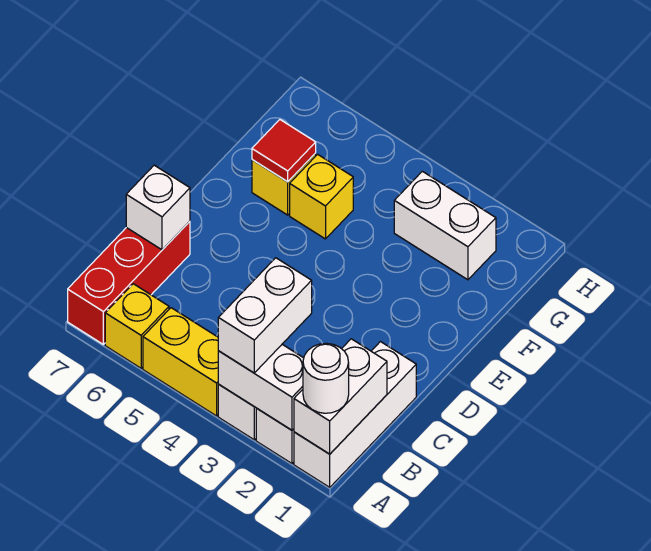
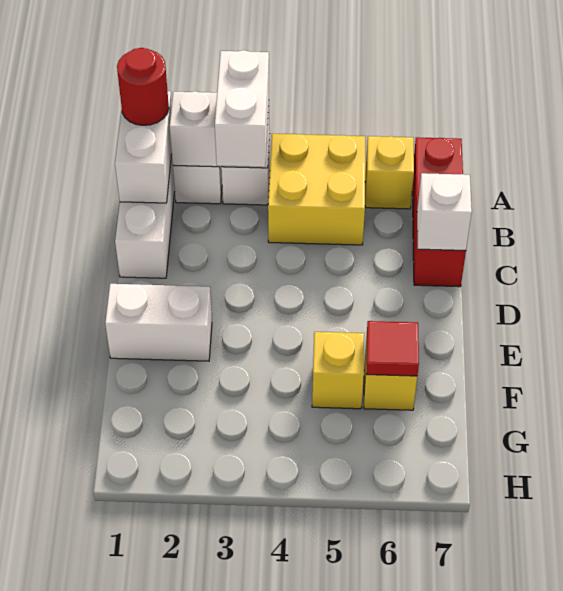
white 1x1 round brick [303,343,349,413] -> red 1x1 round brick [117,48,169,125]
yellow 1x2 brick [143,308,219,416] -> yellow 2x2 brick [268,134,365,245]
white 1x2 brick [394,171,496,280] -> white 1x2 brick moved to [105,284,212,361]

